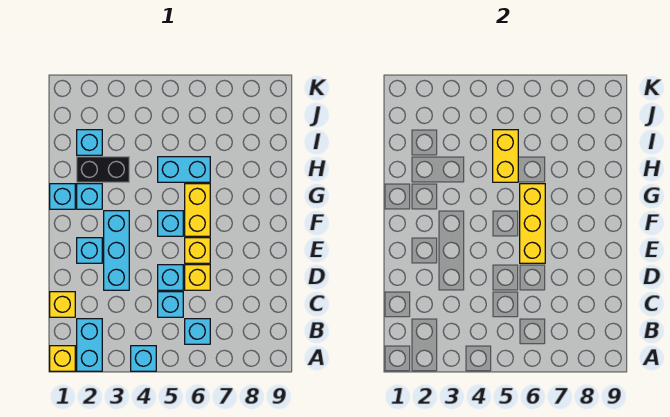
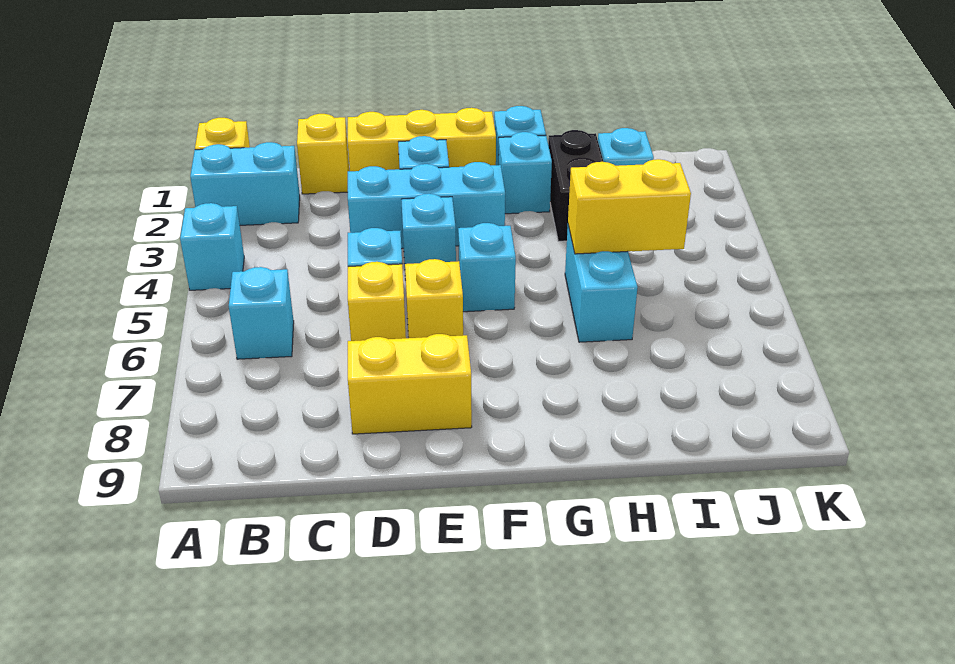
cyan 1x1 brick [158,292,183,317] -> cyan 1x1 brick moved to [401,194,456,280]
yellow 1x3 brick [520,184,545,263] -> yellow 1x3 brick moved to [348,108,496,171]
yellow 1x2 brick [185,184,210,236] -> yellow 1x2 brick moved to [348,334,472,434]

